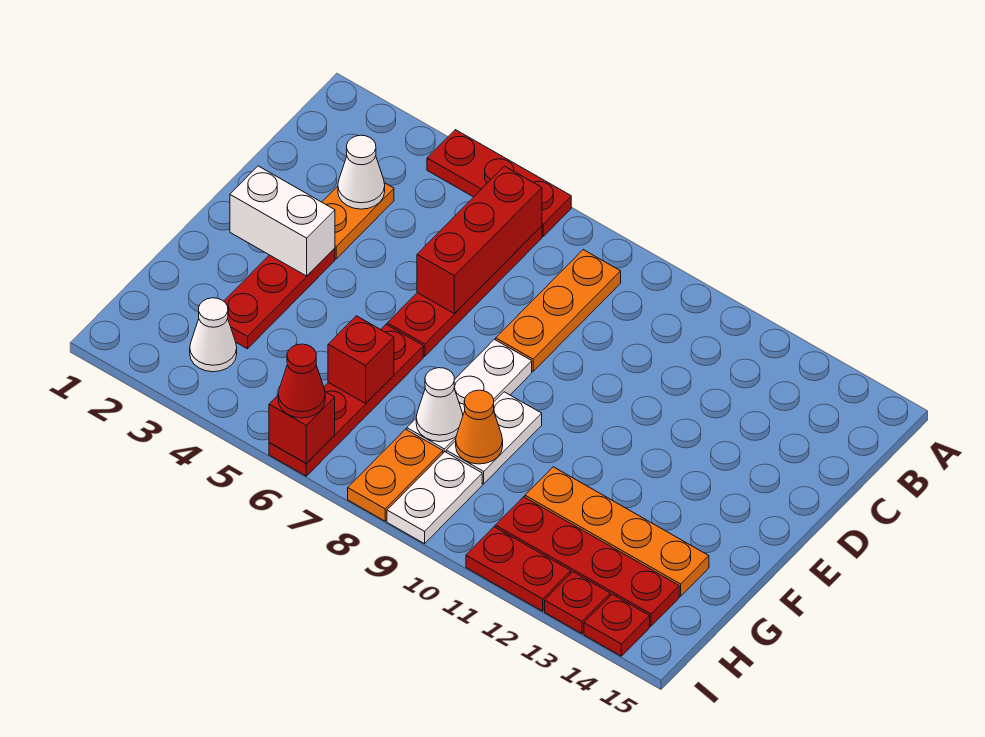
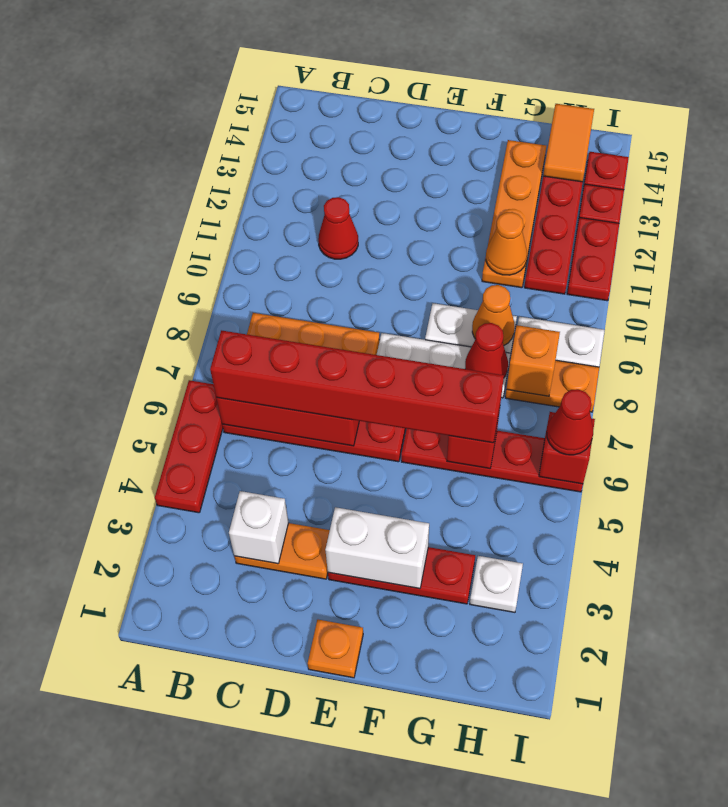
none -> red 1x6 brick [210,330,504,443]
white 1x1 cone [338,135,385,209] -> white 1x1 brick [229,491,289,564]
none -> red 1x1 cone [318,197,358,259]
none -> orange 1x1 plate [308,620,363,678]
white 1x2 brick [230,166,335,276] -> white 1x2 brick turned to [325,507,429,589]
white 1x1 cone [416,368,463,442] -> red 1x1 cone [465,323,508,377]
none -> orange 1x1 cone [486,212,527,275]
white 1x1 cone [190,298,237,372] -> white 1x1 plate [470,556,523,612]
none -> orange 1x1 brick [506,325,560,396]
none -> orange 1x2 tile [543,104,594,182]

